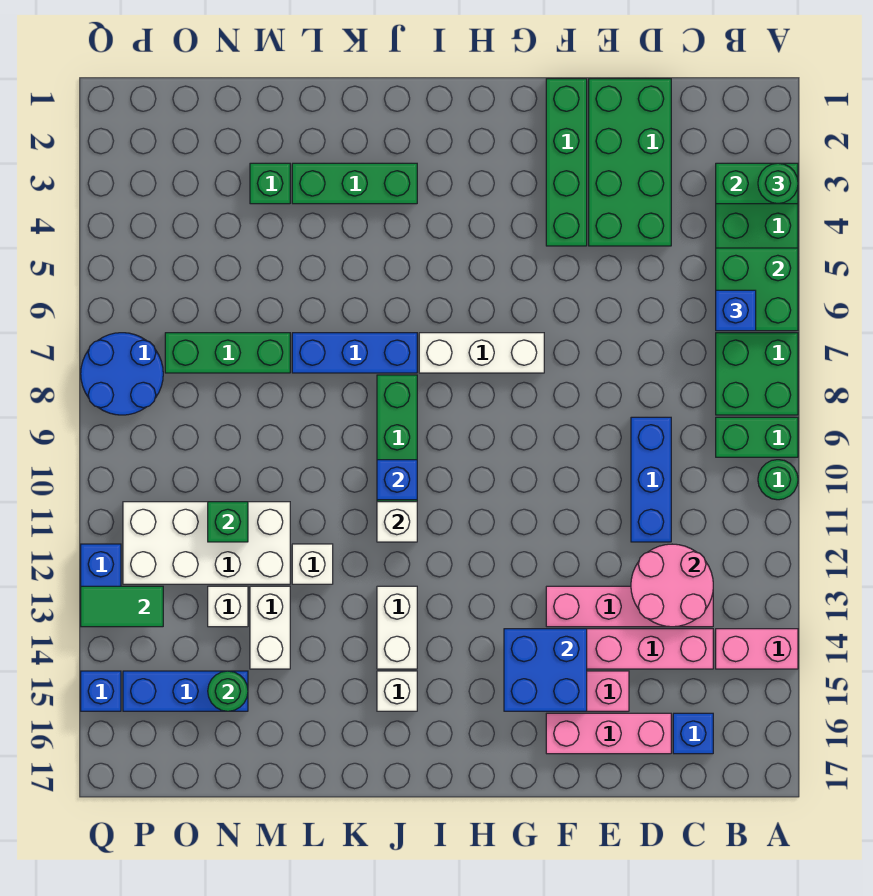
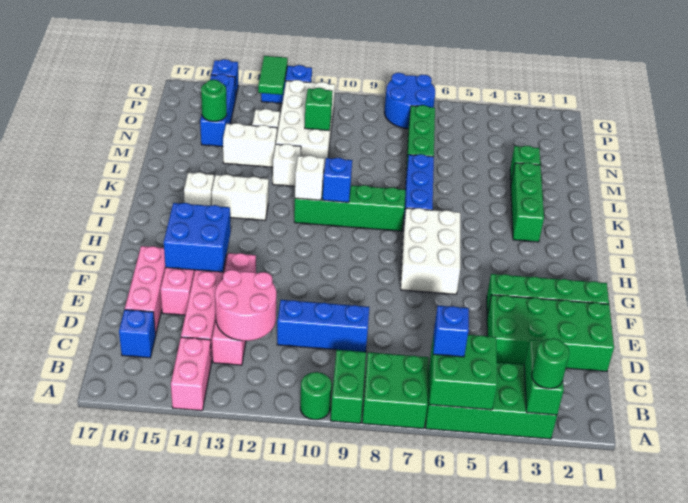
white 1x3 brick [419,333,544,373] -> white 2x3 brick [401,208,460,294]

